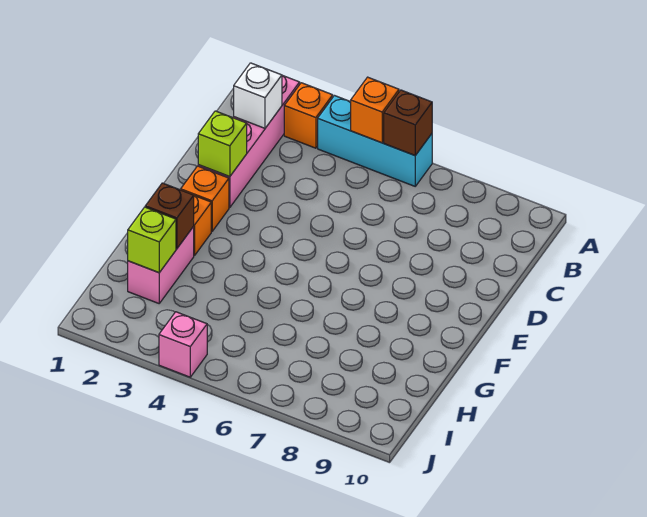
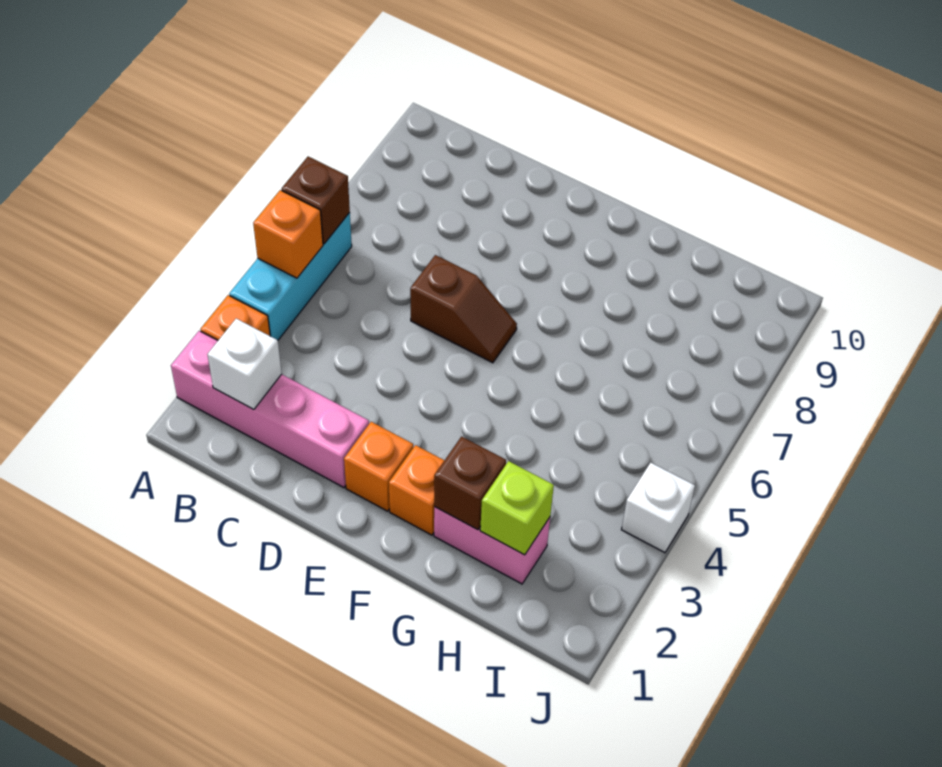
lime 1x1 brick [198,111,247,177] -> none
none -> brown 1x2 slope [410,255,517,363]
pink 1x1 brick [159,312,207,377] -> white 1x1 brick [621,463,695,552]

